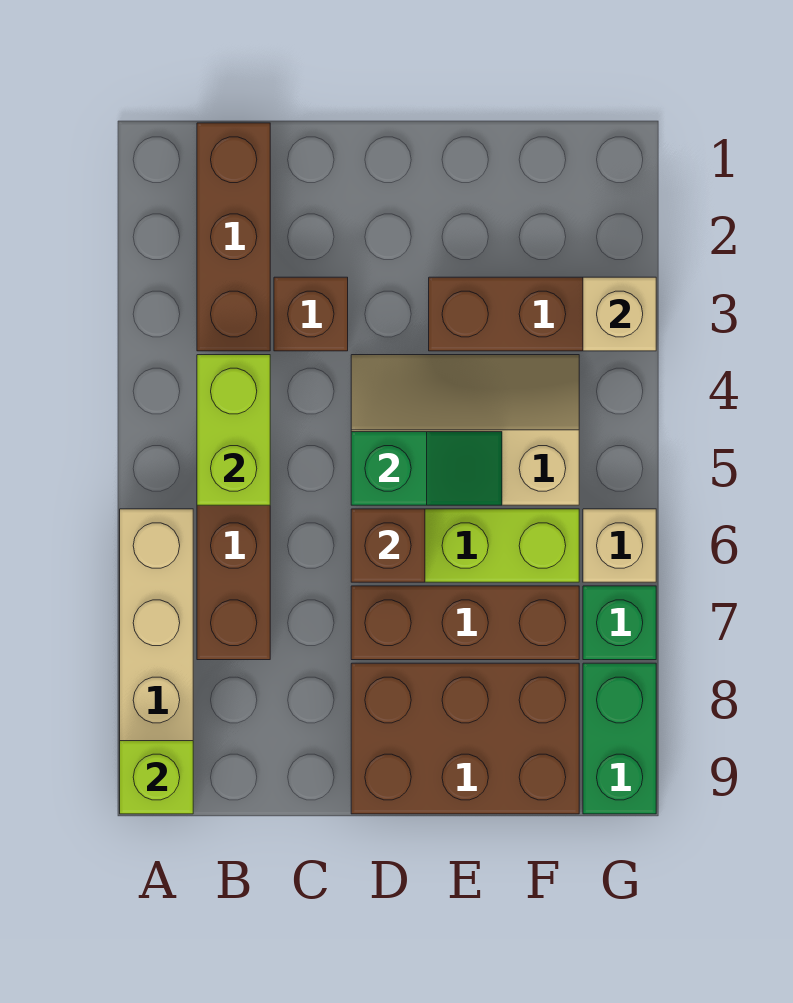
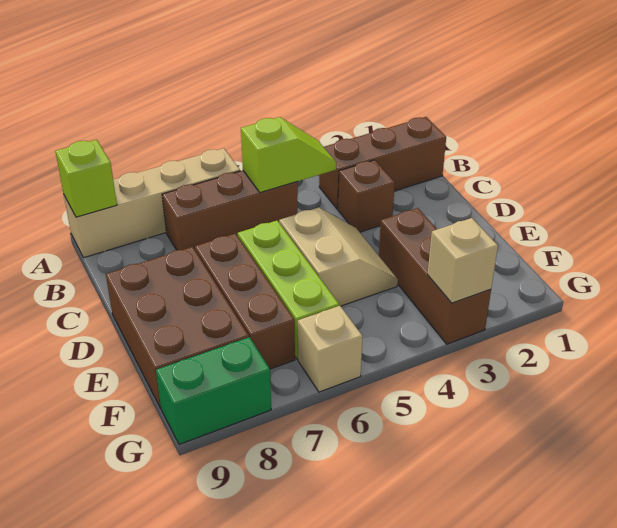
lime 1x2 brick [197,355,270,505] -> lime 1x2 slope [241,117,336,193]
tan 2x3 slope [351,355,579,505] -> tan 2x2 slope [279,207,398,306]
green 1x2 slope [351,432,502,505] -> none
brown 1x1 brick [351,509,425,582] -> none
green 1x1 brick [583,586,656,660] -> none

